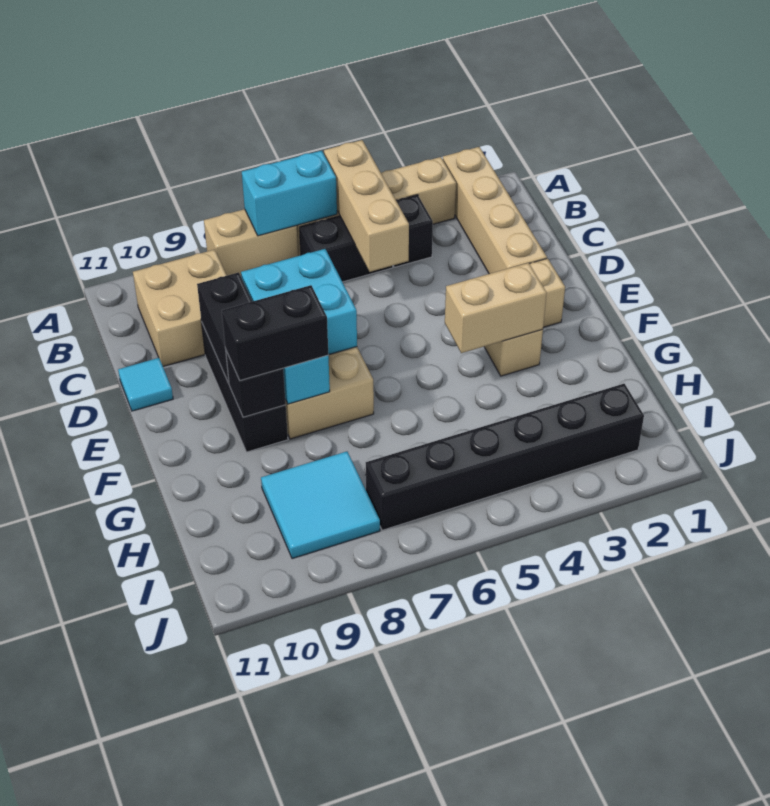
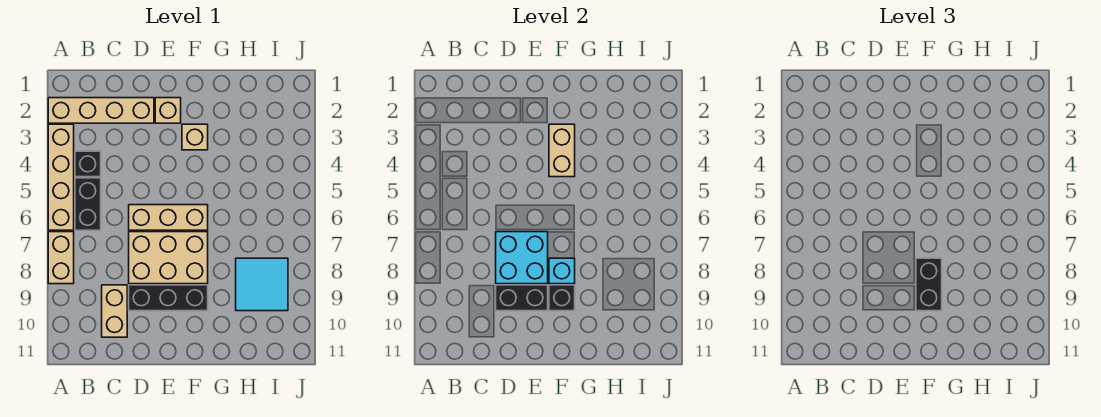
tan 1x3 brick [324,140,409,272] -> tan 1x3 brick moved to [129,205,208,230]
cyan 1x2 brick [242,151,337,236] -> none
tan 2x2 brick [133,250,227,366] -> tan 1x2 brick [102,285,127,337]
cyan 1x1 tile [118,358,173,411] -> none
black 1x6 brick [366,384,644,530] -> none

